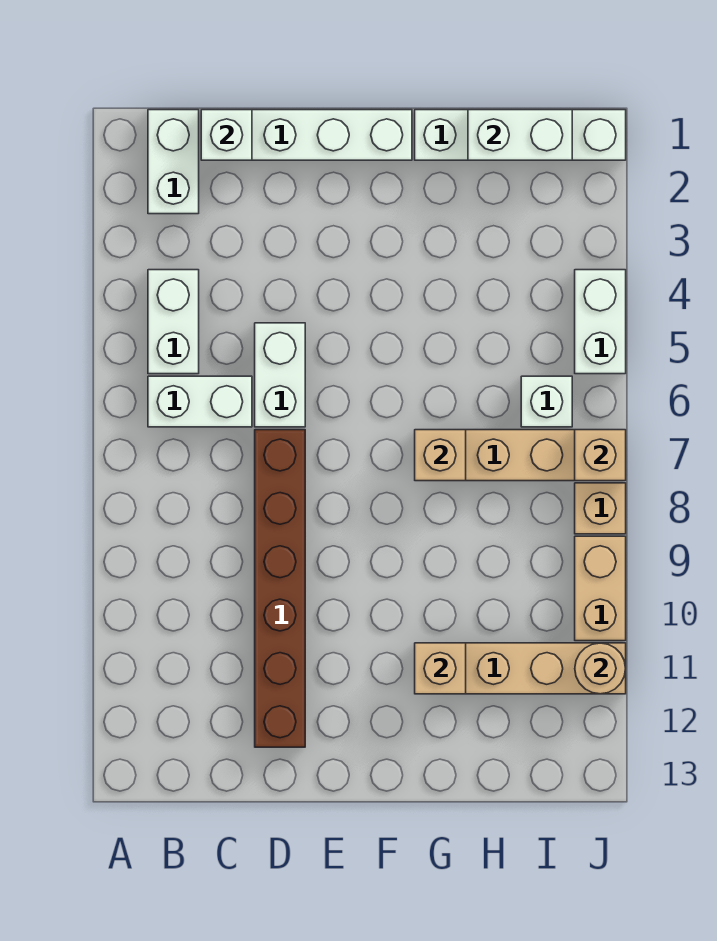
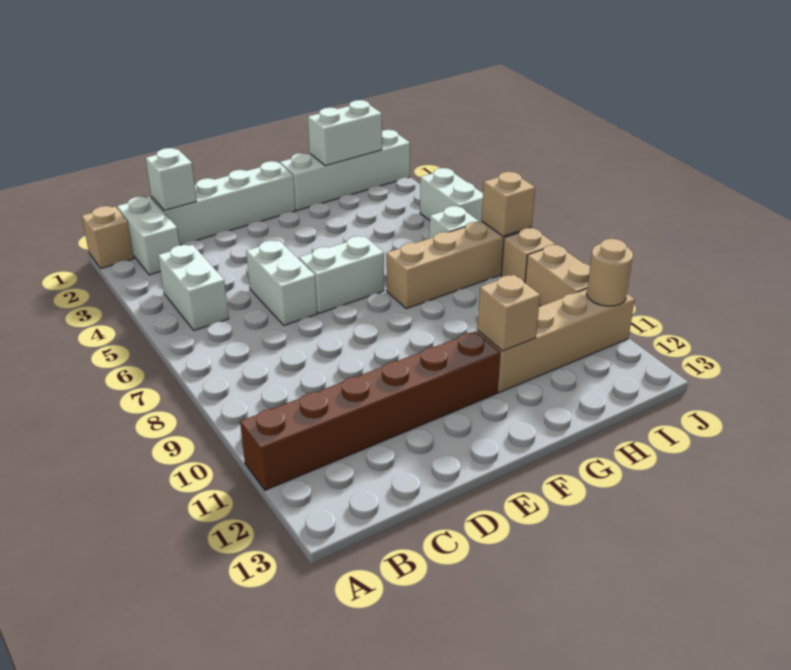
white 1x2 brick [148,376,252,427] -> white 1x2 brick moved to [299,236,384,313]
brown 1x6 brick [255,430,305,747] -> brown 1x6 brick turned to [240,331,501,490]
tan 1x1 brick [415,430,466,481] -> tan 1x1 brick moved to [82,206,134,268]

